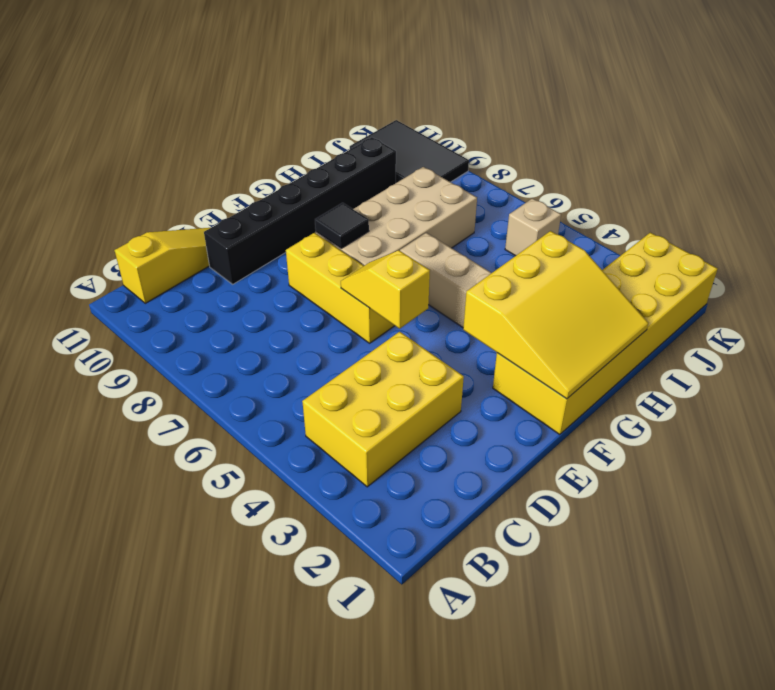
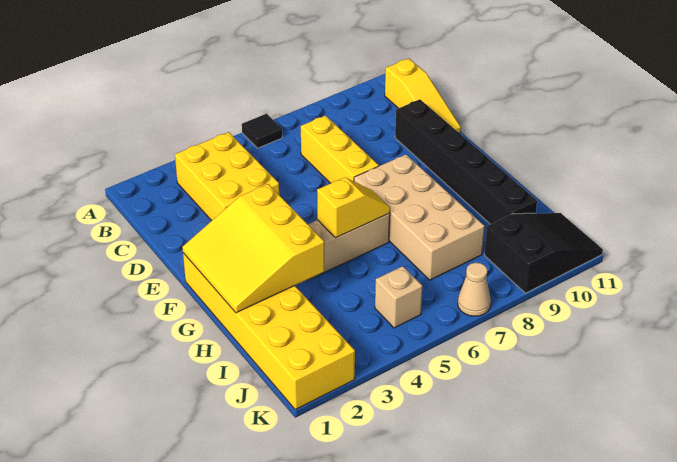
yellow 1x2 slope [341,250,430,329] -> yellow 1x2 slope moved to [317,177,390,238]
yellow 1x3 brick [286,233,395,343] -> yellow 1x3 brick turned to [301,116,379,183]
black 1x1 tile [315,203,369,248] -> black 1x1 tile moved to [242,114,282,148]
black 2x3 tile [350,120,469,183] -> black 2x3 slope [484,213,603,293]
none -> tan 1x1 cone [458,263,491,316]

